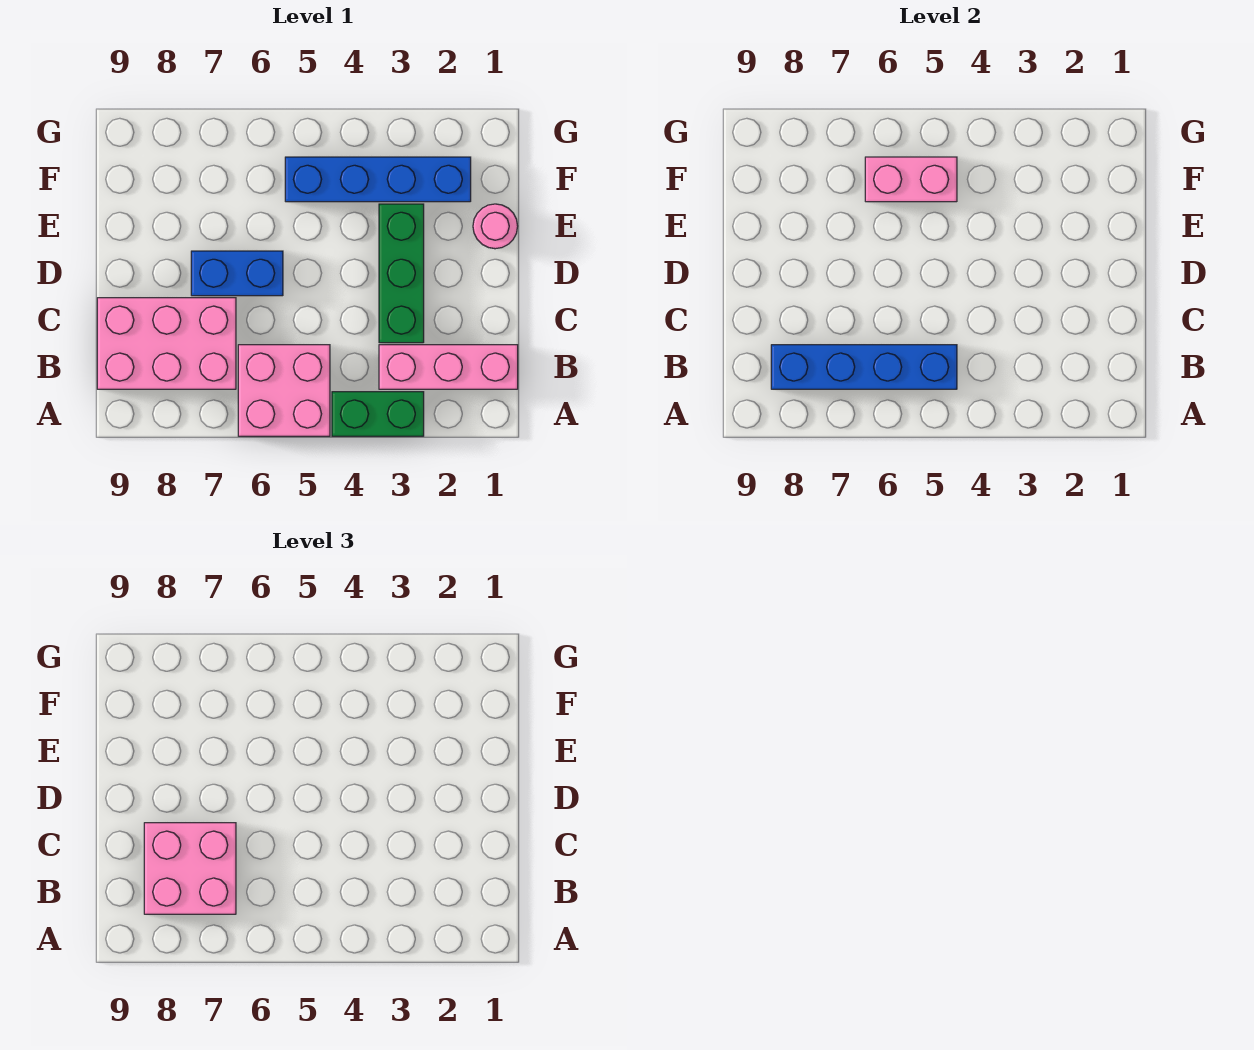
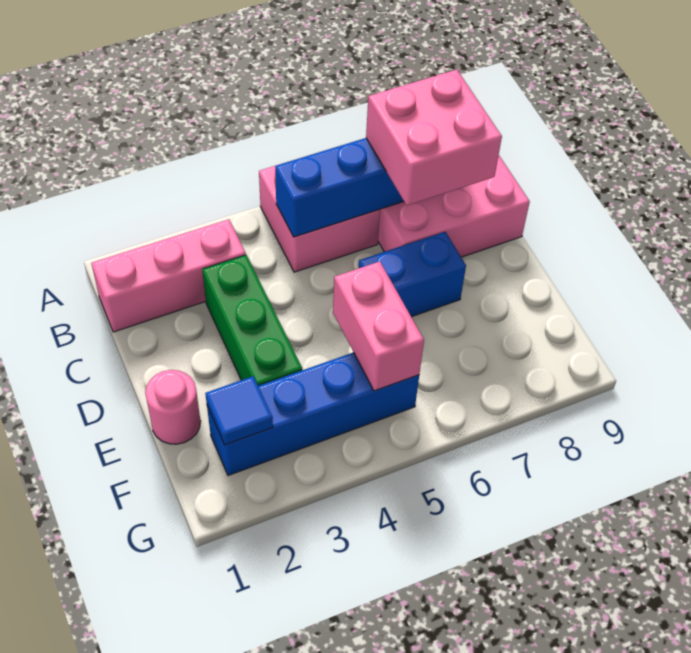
green 1x2 brick [332,392,424,436] -> none
none -> blue 1x1 tile [205,376,273,445]
pink 1x2 brick [865,157,957,202] -> pink 1x2 brick turned to [333,262,424,391]

